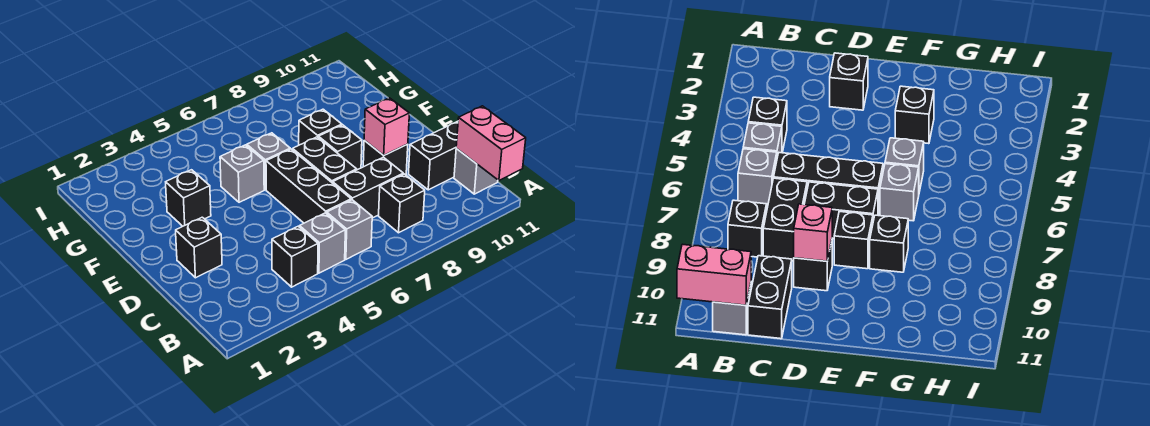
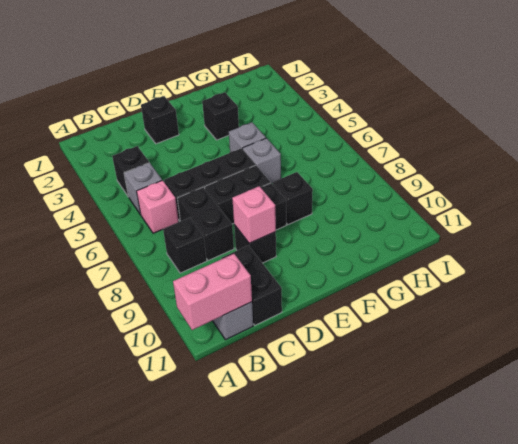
grey 1x1 brick [327,200,372,259] -> pink 1x1 brick [137,180,179,233]

